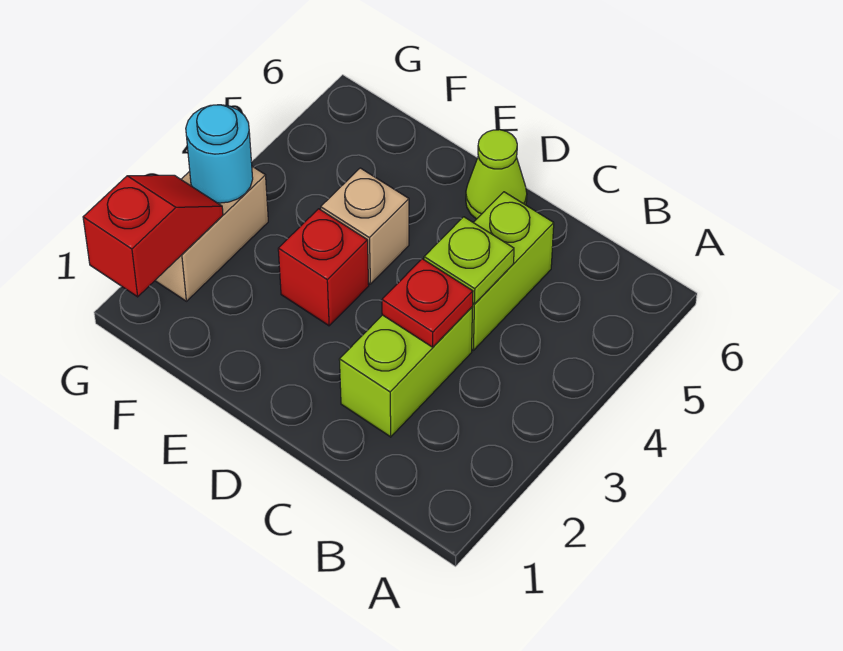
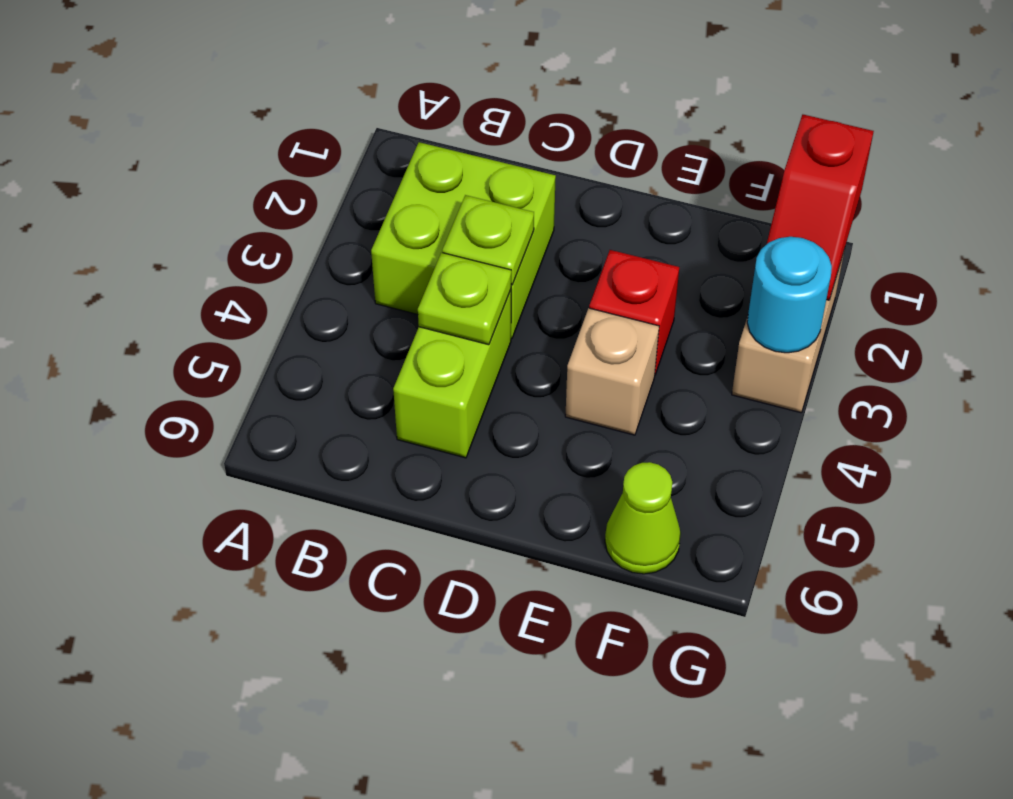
lime 1x2 brick [339,307,472,437] -> lime 2x2 brick [371,142,556,339]
red 1x1 plate [382,259,473,347] -> lime 1x1 plate [442,195,534,285]
lime 1x1 cone [466,130,527,219] -> lime 1x1 cone moved to [605,462,681,574]

